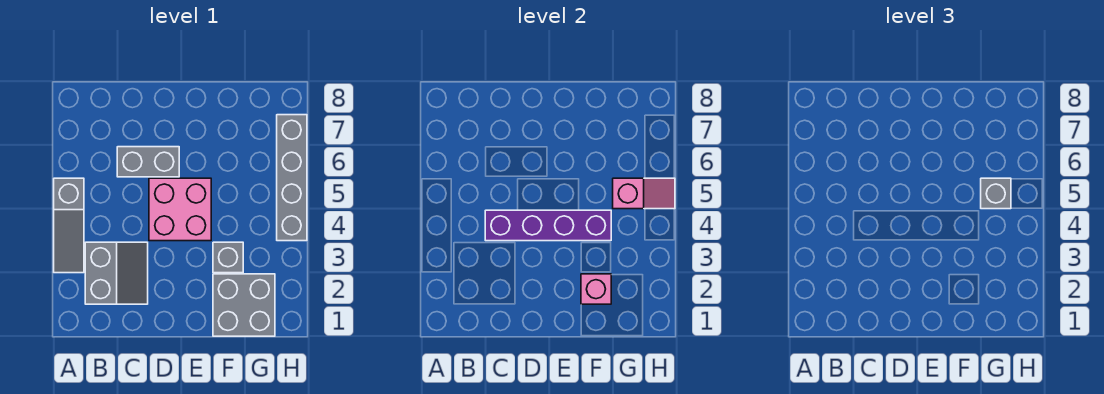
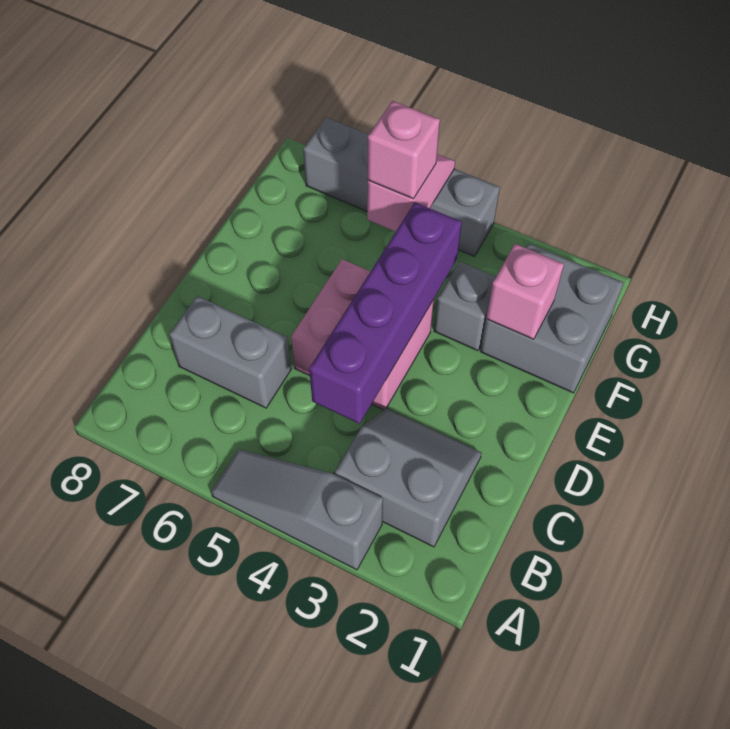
grey 1x3 slope [54,178,84,273] -> grey 1x3 slope turned to [211,449,383,570]
grey 1x2 brick [117,147,179,177] -> grey 1x2 brick turned to [169,296,291,408]
grey 1x1 brick [981,178,1011,209] -> pink 1x1 brick [368,101,440,199]

